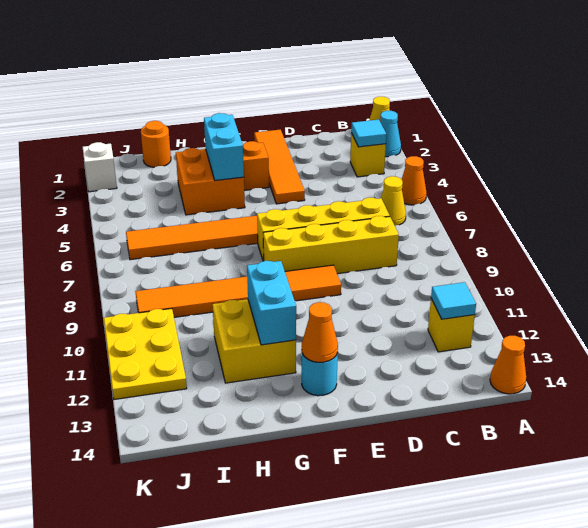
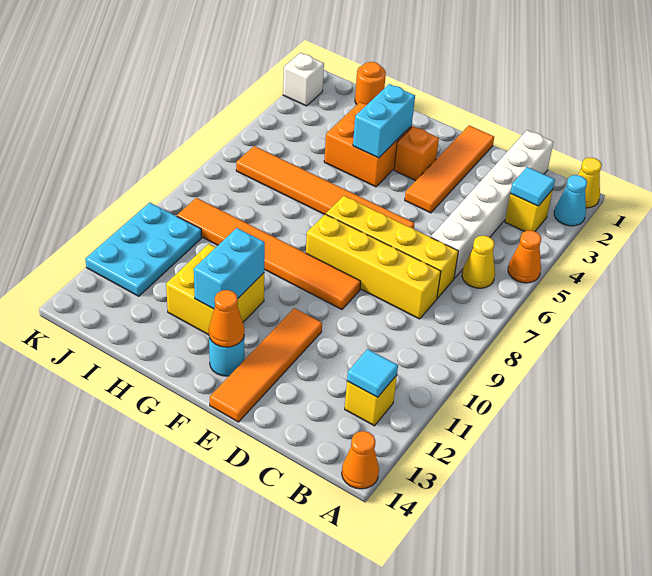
none -> white 1x6 brick [431,130,553,278]
none -> orange 1x4 tile [210,308,322,422]
yellow 2x3 plate [104,308,187,399] -> cyan 2x3 plate [85,203,202,296]

